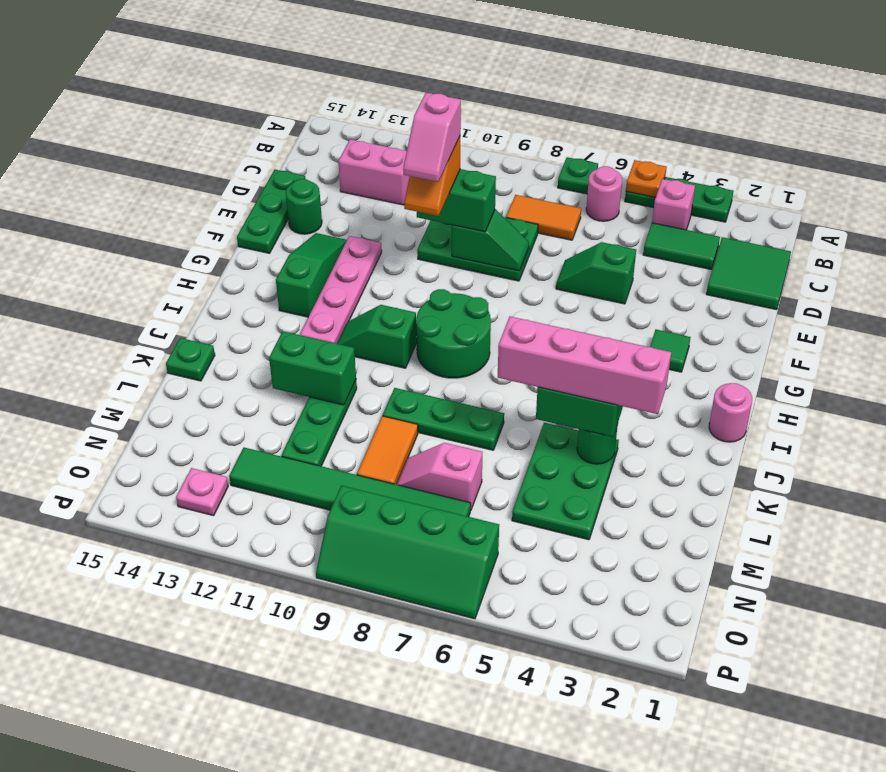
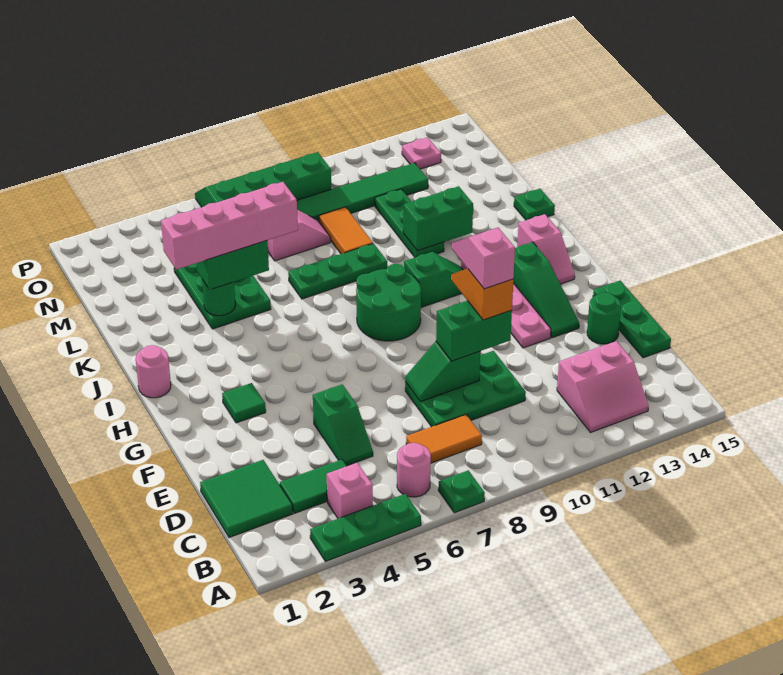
orange 1x1 plate [626,160,667,198] -> none
green 1x2 slope [556,242,636,304] -> green 1x2 slope turned to [313,384,373,466]
none -> pink 1x2 slope [517,214,575,284]

